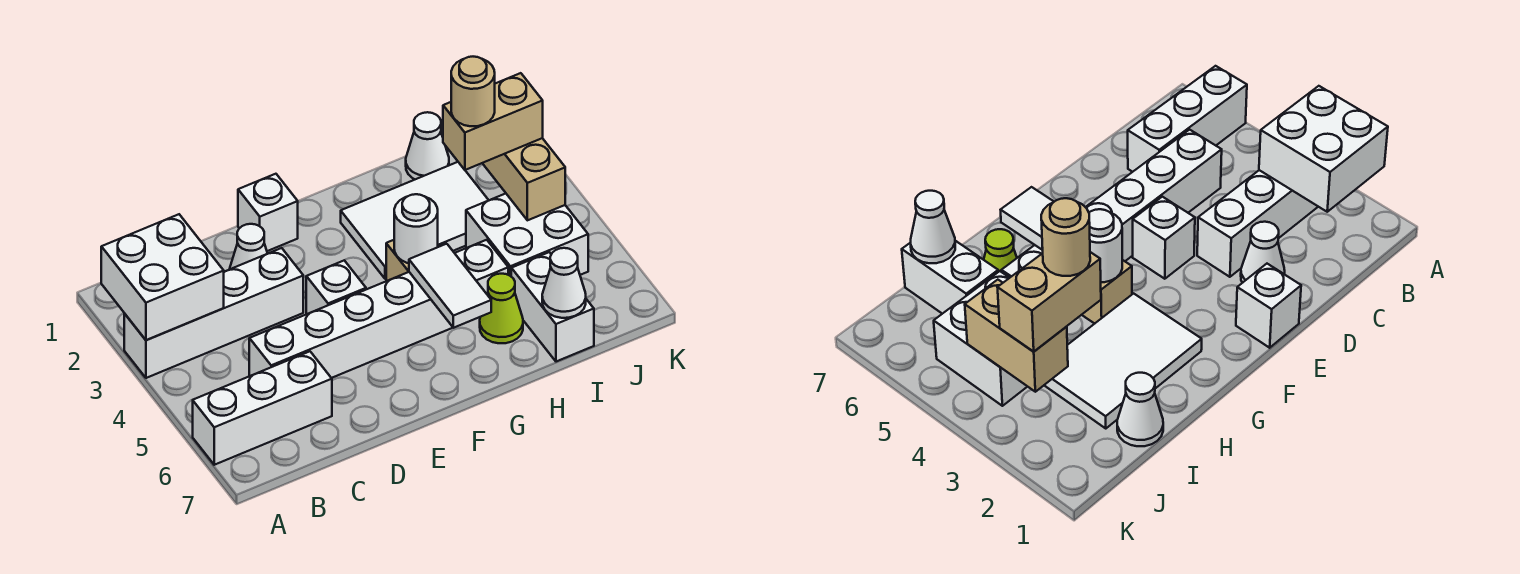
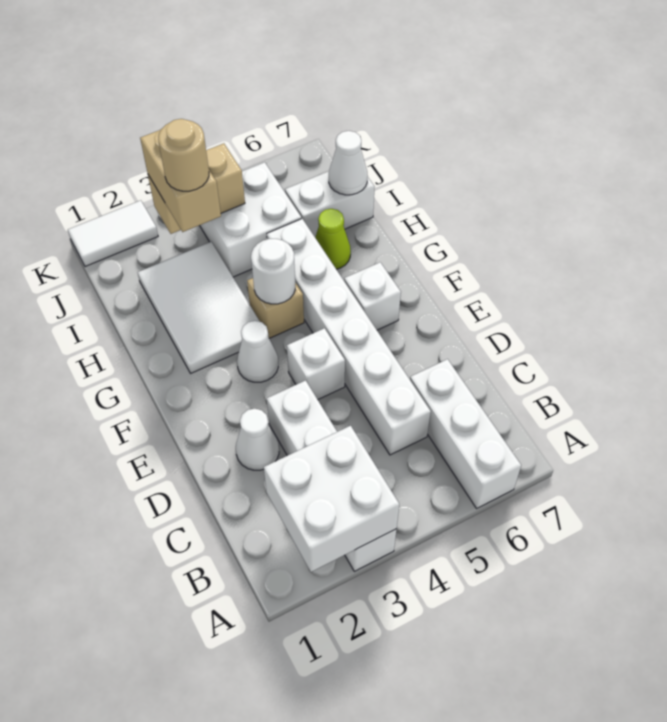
white 1x1 brick [238,174,298,251] -> white 1x1 brick moved to [344,262,401,330]
white 1x2 tile [409,244,491,328] -> white 1x2 tile moved to [68,200,158,267]
white 1x1 cone [406,112,449,179] -> white 1x1 cone moved to [237,321,278,382]

